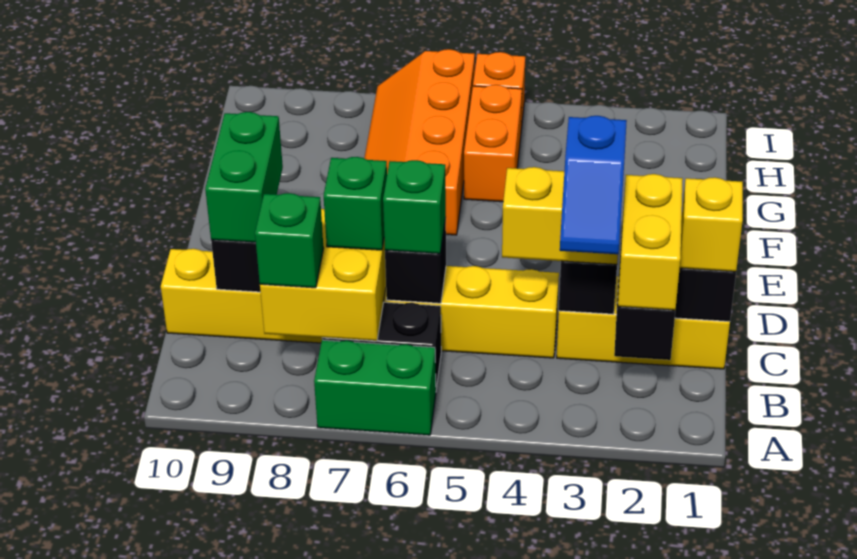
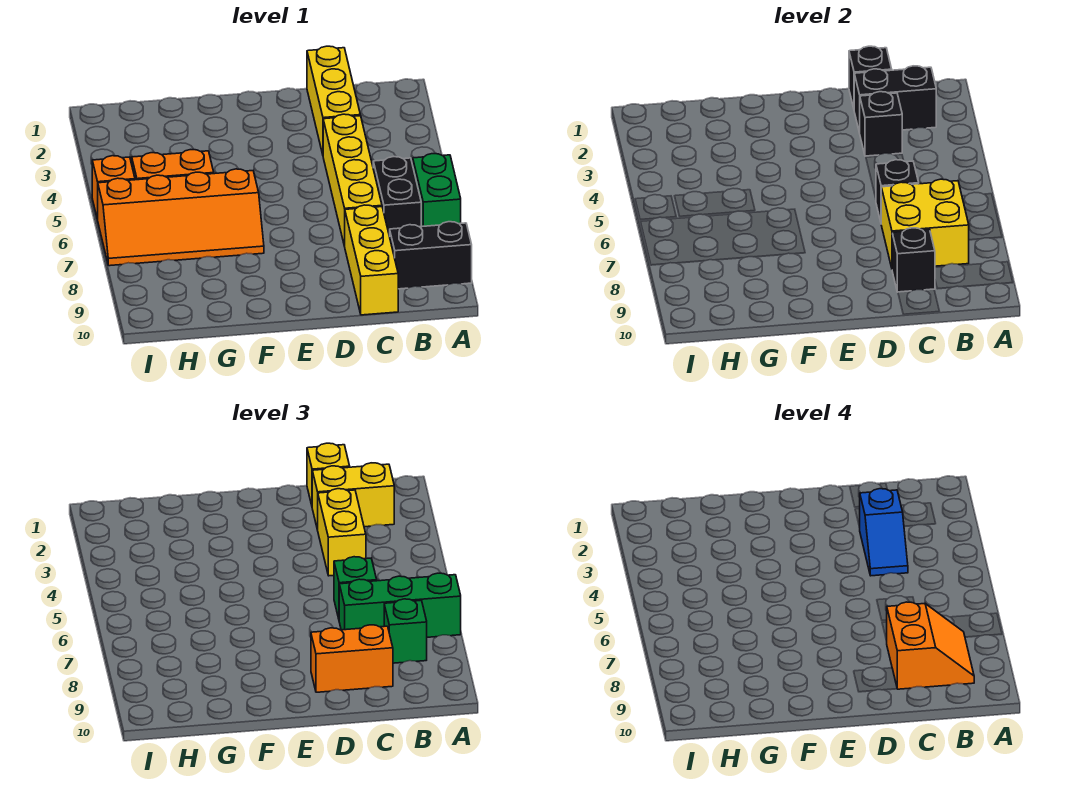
none -> black 1x2 brick [390,222,472,289]
blue 1x2 slope [560,116,627,254] -> blue 1x2 slope turned to [860,489,908,576]
none -> orange 2x2 slope [886,602,974,689]
green 1x1 brick [324,157,387,250] -> green 1x3 brick [339,573,461,637]
green 1x2 brick [205,112,283,242] -> orange 1x2 brick [311,625,393,692]

